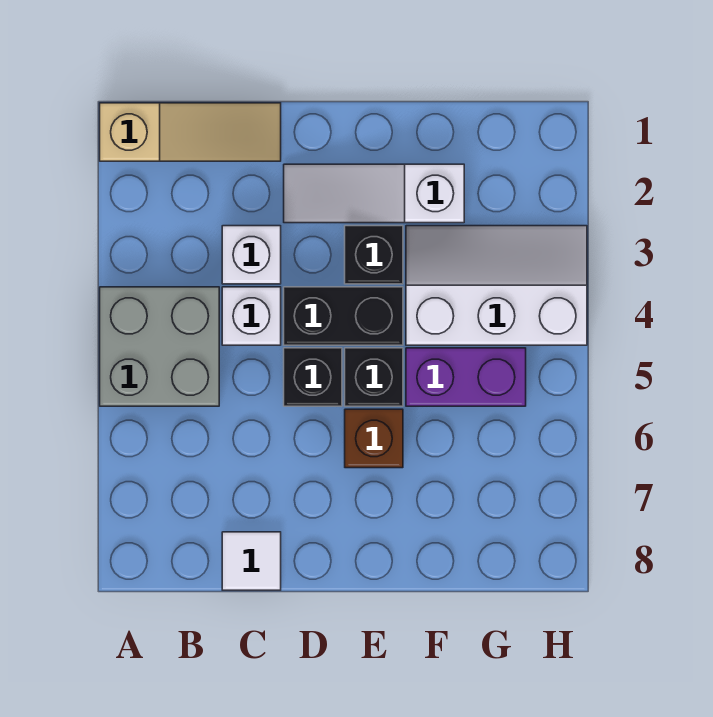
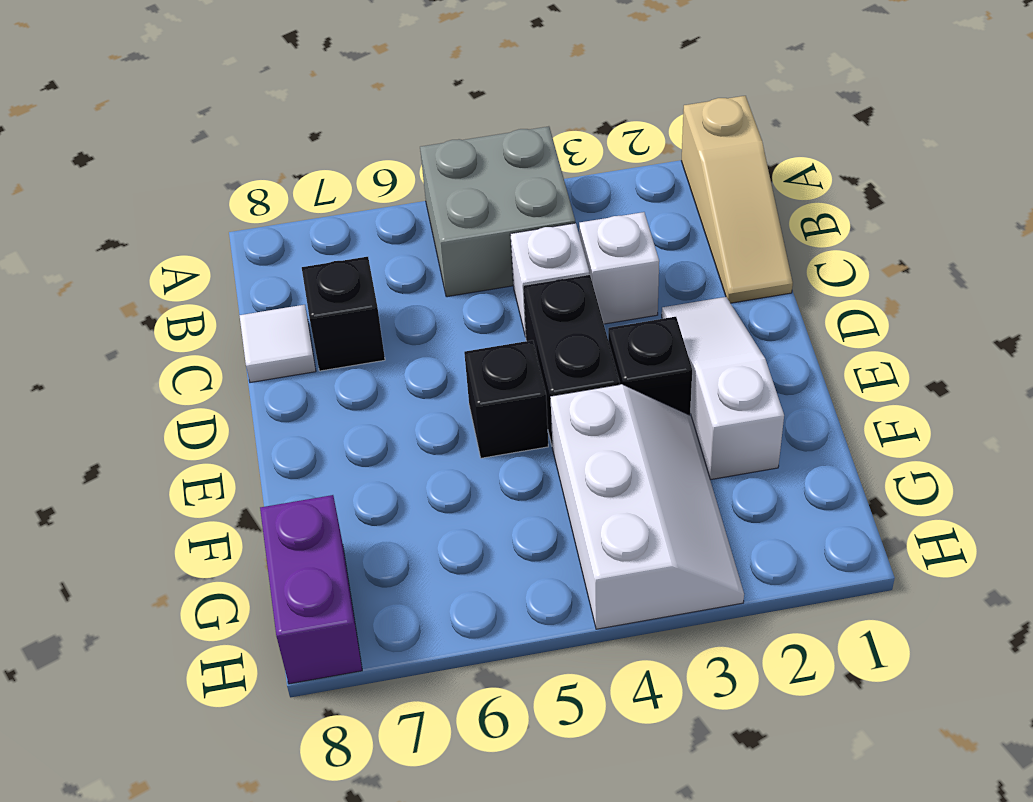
black 1x1 brick [284,348,342,406] -> black 1x1 brick moved to [302,257,385,371]
brown 1x1 brick [345,409,403,468] -> none
purple 1x2 brick [406,348,526,406] -> purple 1x2 brick moved to [260,495,362,684]

